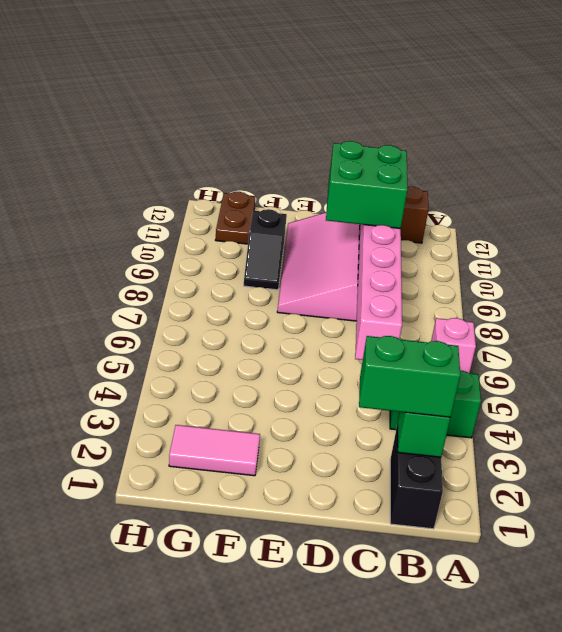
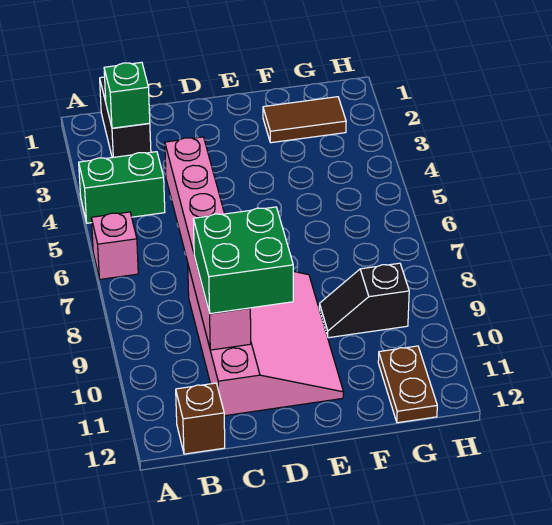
green 1x2 brick [359,336,460,417] -> none
pink 1x2 tile [169,425,260,476] -> brown 1x2 tile [263,97,346,143]
black 1x2 slope [244,209,287,290] -> black 1x2 slope turned to [319,263,409,338]

